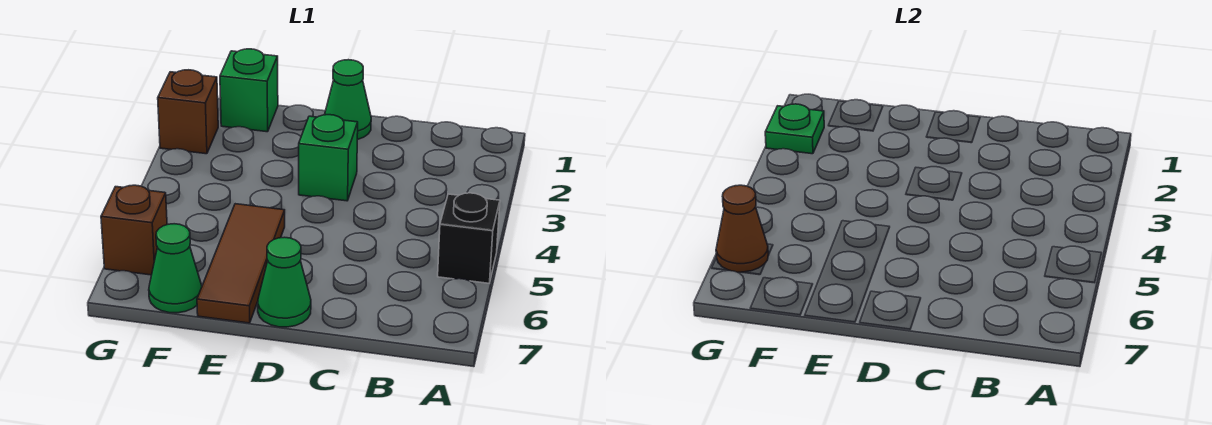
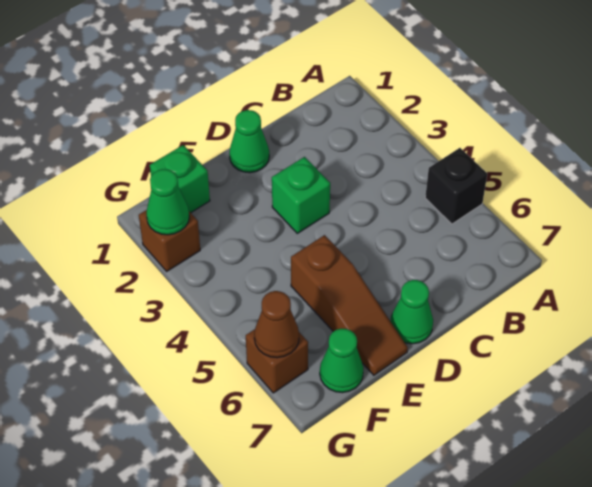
brown 1x3 tile [197,204,285,323] -> brown 1x3 slope [291,235,408,375]
green 1x1 plate [765,104,824,154] -> green 1x1 cone [146,169,189,235]

